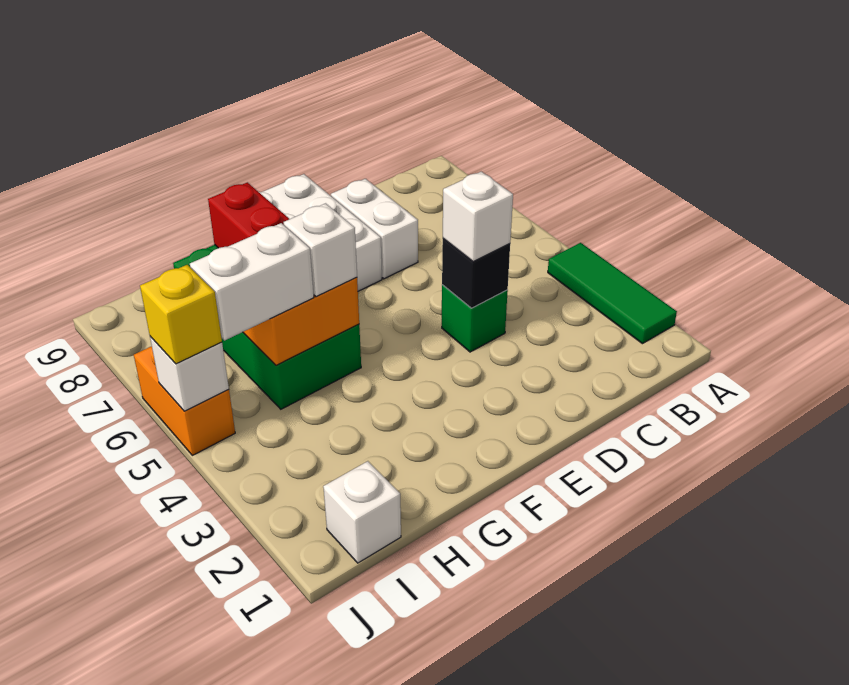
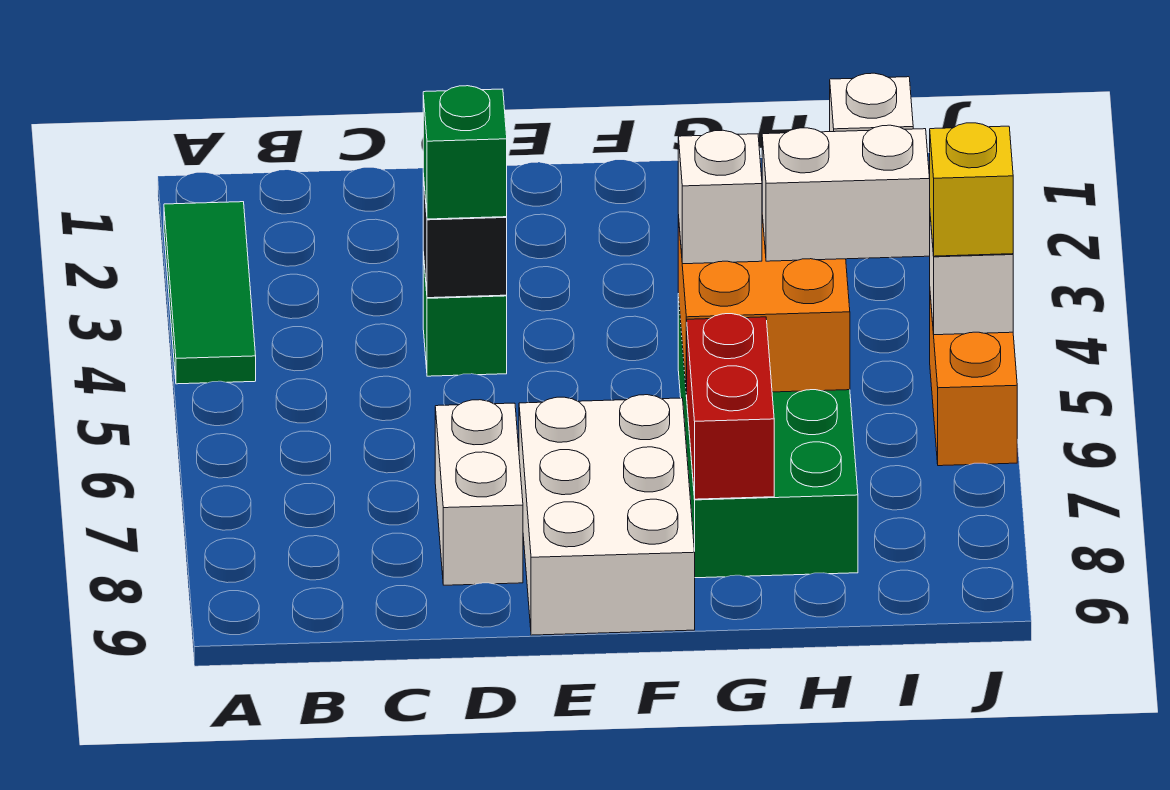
white 1x1 brick [443,172,513,262] -> green 1x1 brick [423,86,507,219]

